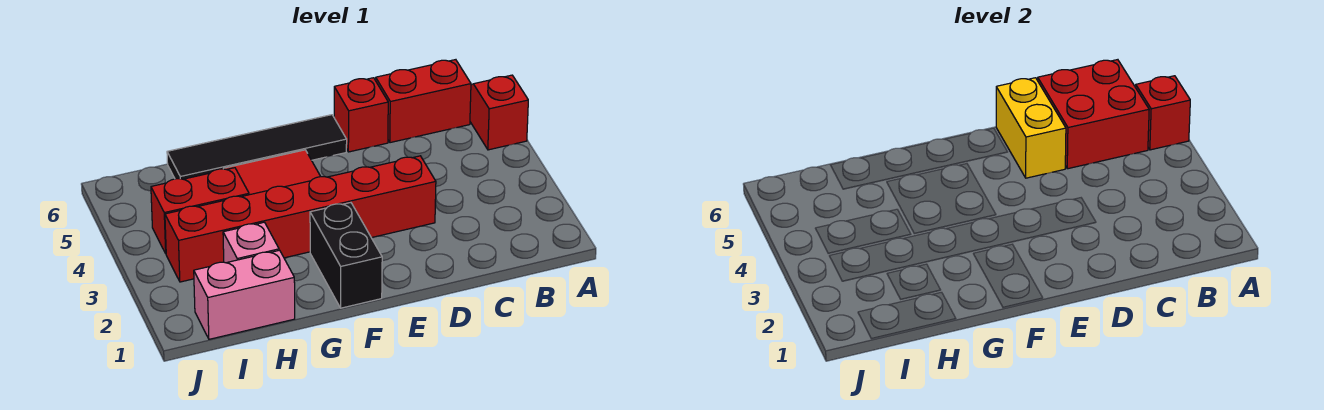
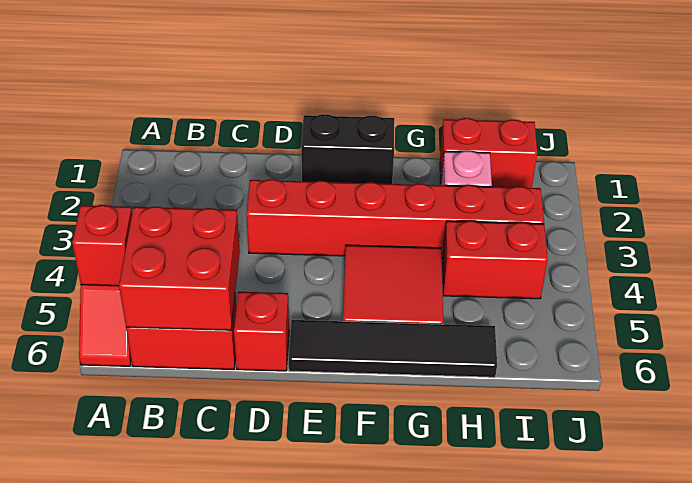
yellow 1x2 brick [996,78,1066,178] -> none
black 1x2 brick [310,203,382,308] -> black 1x2 brick turned to [301,114,394,184]
pink 1x2 brick [194,250,295,339] -> red 1x2 brick [440,118,537,188]

